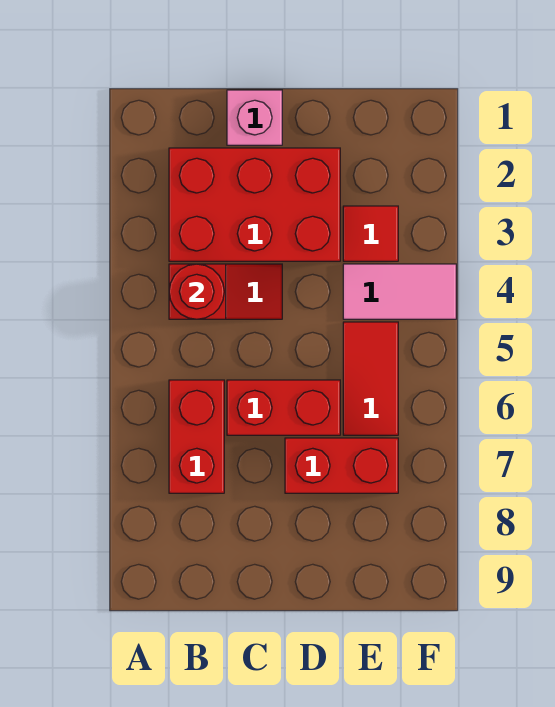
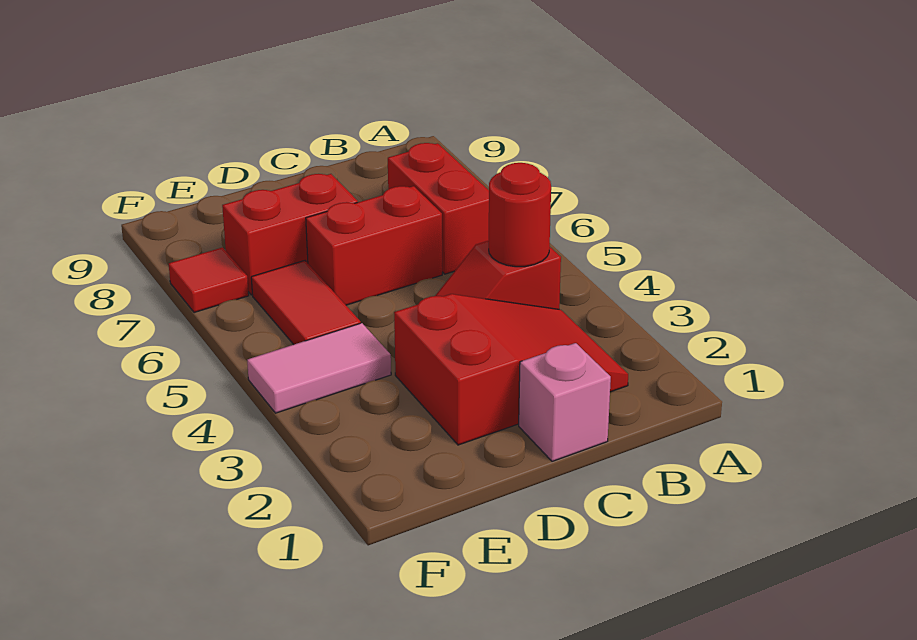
red 2x3 brick [169,148,340,261] -> red 2x3 slope [394,294,628,445]
red 1x1 tile [343,206,398,261] -> red 1x1 tile moved to [169,247,249,313]

